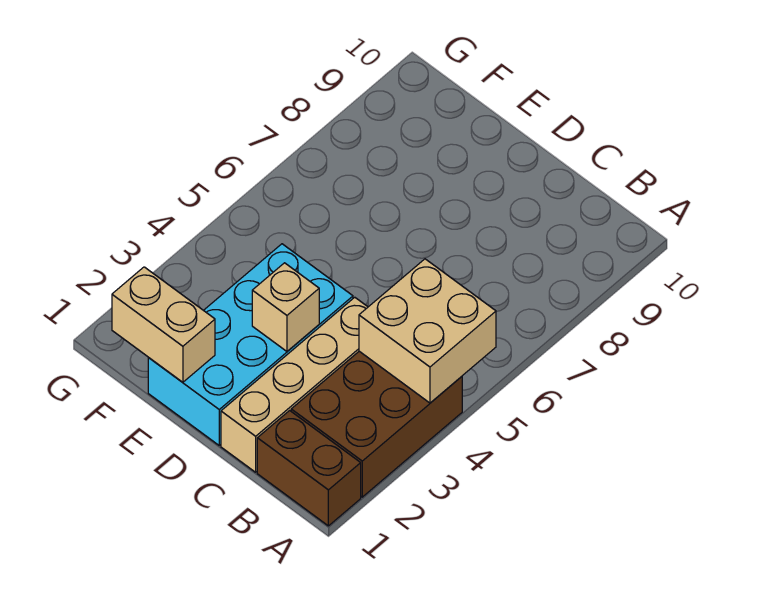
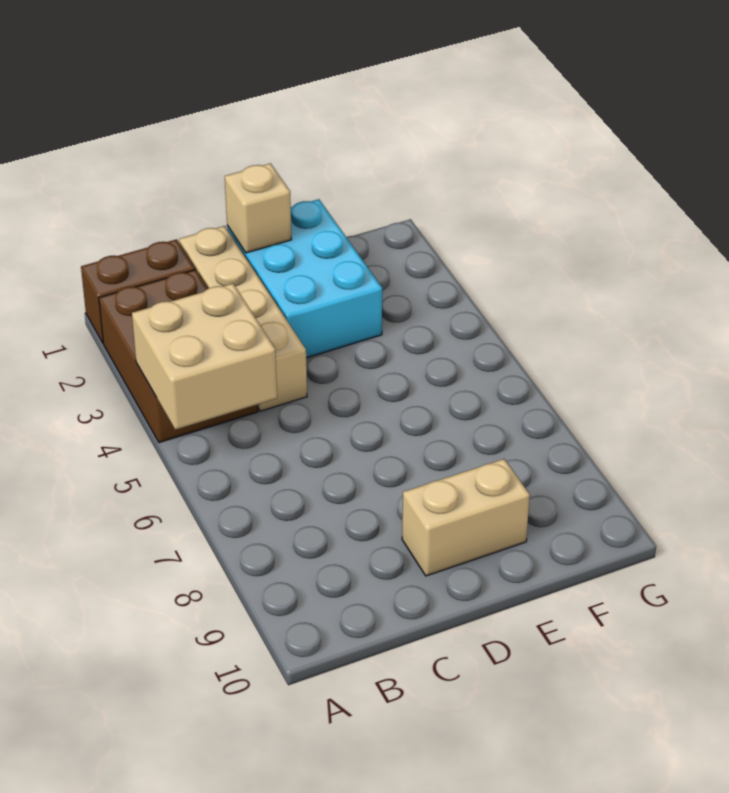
cyan 2x4 brick [148,244,353,445] -> cyan 2x3 brick [227,199,382,358]
tan 1x1 brick [252,263,319,351] -> tan 1x1 brick moved to [225,163,292,253]
tan 1x2 brick [112,267,215,382] -> tan 1x2 brick moved to [402,459,530,576]

